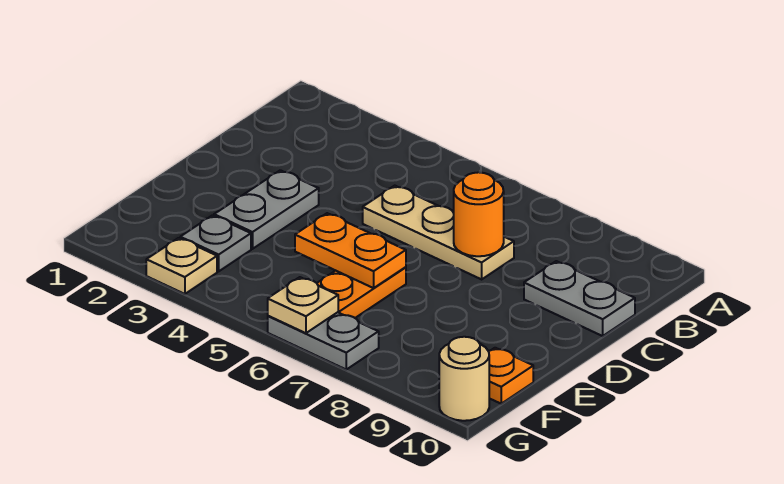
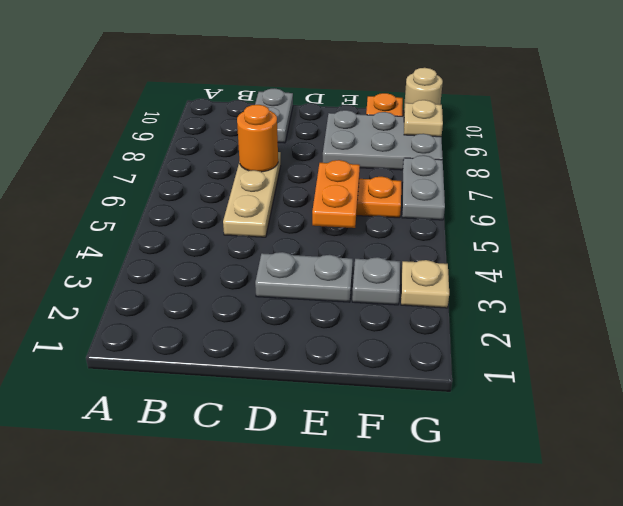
none -> grey 2x3 plate [323,110,443,170]
tan 1x1 plate [268,277,338,333] -> tan 1x1 plate moved to [404,100,443,137]

